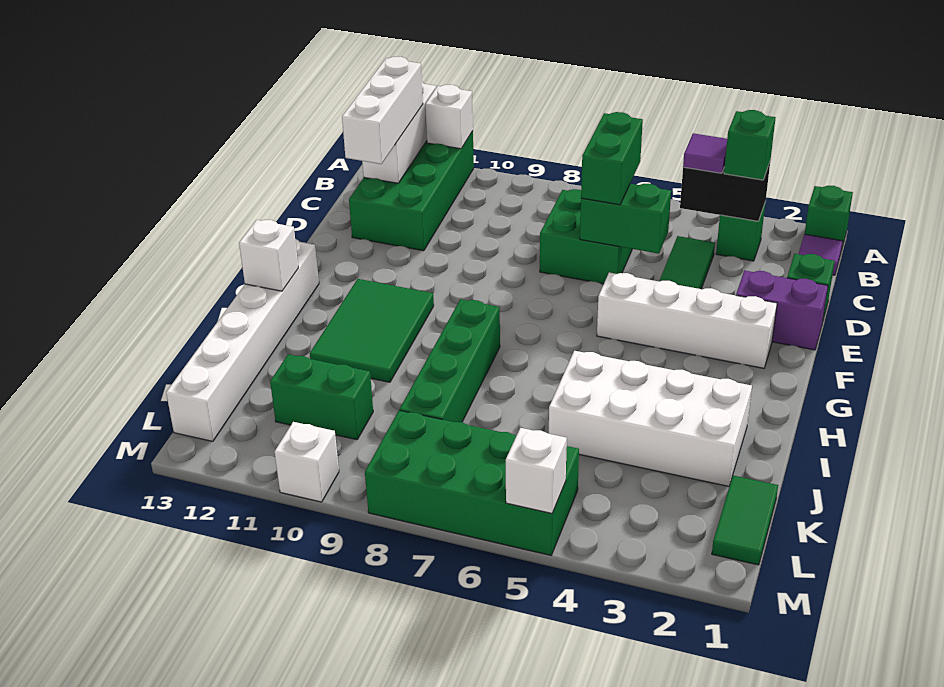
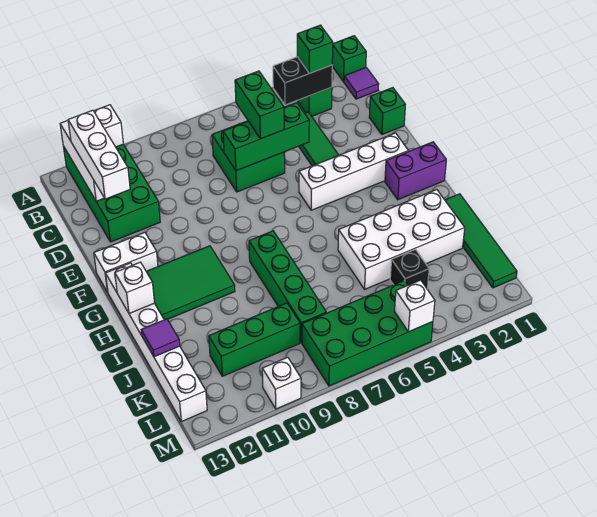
purple 1x1 tile [683,133,727,173] -> purple 1x1 tile moved to [141,319,180,357]
green 1x2 brick [580,184,671,254] -> green 1x3 brick [223,103,309,171]
purple 1x2 brick [736,271,828,350] -> purple 1x2 brick moved to [385,142,446,200]
none -> white 1x2 brick [94,232,158,292]
green 2x3 tile [310,279,434,382] -> green 2x3 tile turned to [146,246,235,320]
green 1x2 tile [712,476,778,565] -> green 1x4 tile [445,194,517,288]
none -> black 1x1 brick [390,249,429,289]
green 1x2 brick [270,354,373,440] -> green 1x3 brick [209,303,300,376]

